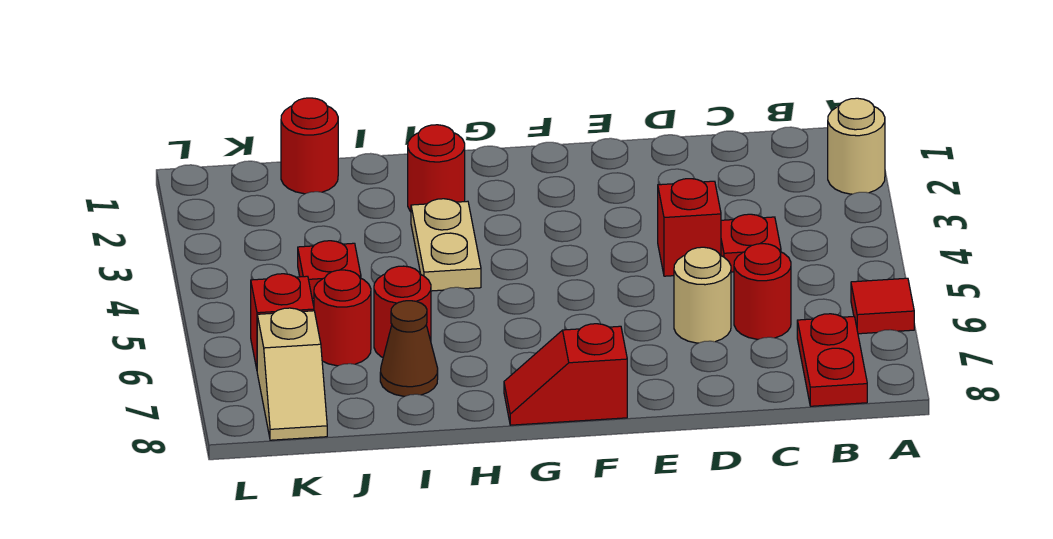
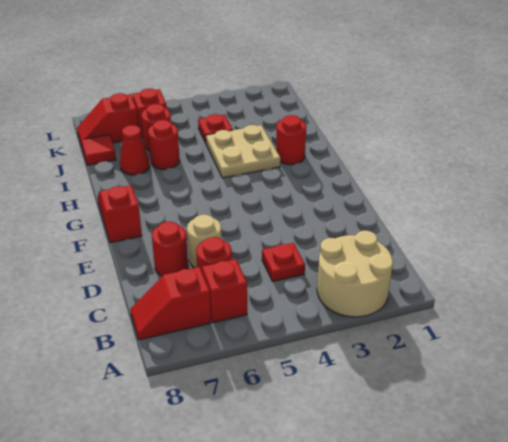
tan 1x1 round brick [828,98,885,194] -> tan 2x2 round brick [317,231,393,317]
red 1x1 tile [851,278,914,334] -> red 1x1 tile moved to [81,135,116,165]
red 1x2 plate [797,314,867,406] -> red 1x2 slope [130,267,211,340]
red 1x1 brick [658,179,721,276] -> red 1x1 brick moved to [202,259,247,323]
tan 1x2 plate [411,199,481,291] -> tan 2x2 plate [206,125,280,178]
brown 1x1 cone [380,301,438,396] -> red 1x1 cone [120,125,150,175]
red 1x1 round brick [281,98,338,194] -> red 1x1 round brick moved to [152,222,188,276]
tan 1x2 slope [257,308,327,440] -> red 1x2 slope [77,93,139,146]

